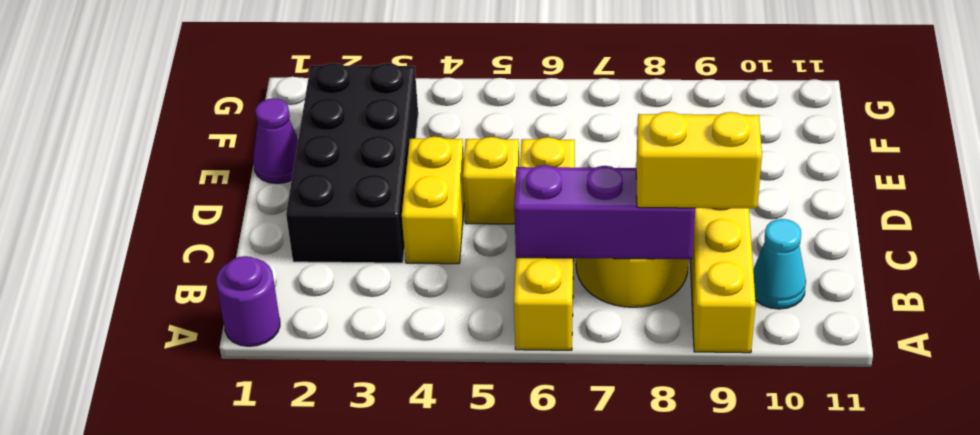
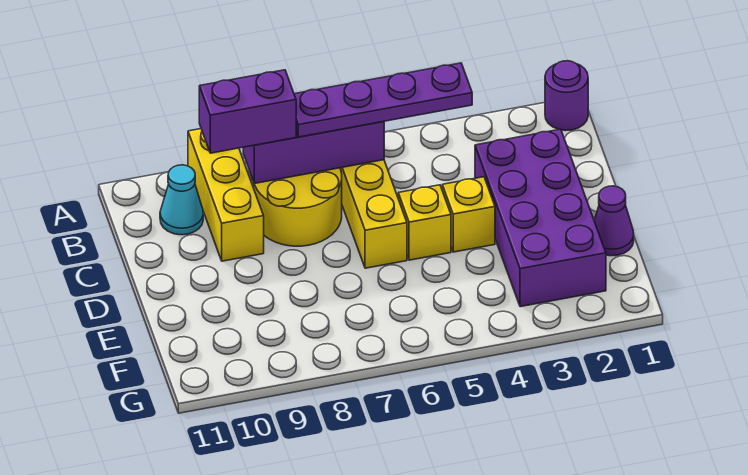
none -> purple 1x4 plate [294,63,472,137]
yellow 1x2 brick [636,112,762,209] -> purple 1x2 brick [199,70,296,153]
black 2x4 brick [286,63,418,263] -> purple 2x4 brick [475,129,606,307]
yellow 1x2 brick [402,137,464,264] -> yellow 1x1 brick [442,177,495,252]

